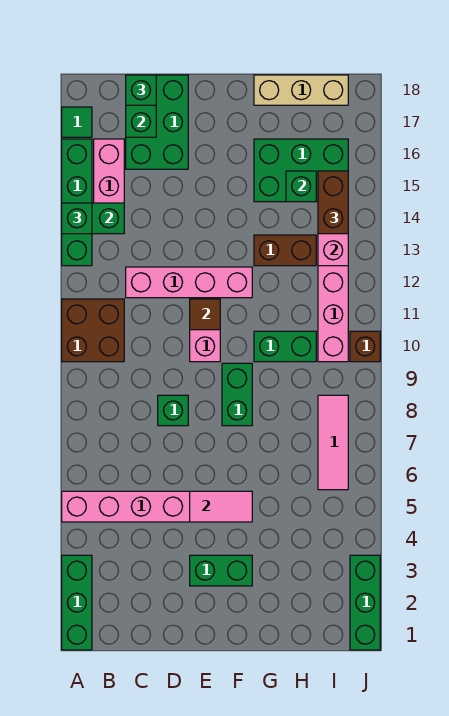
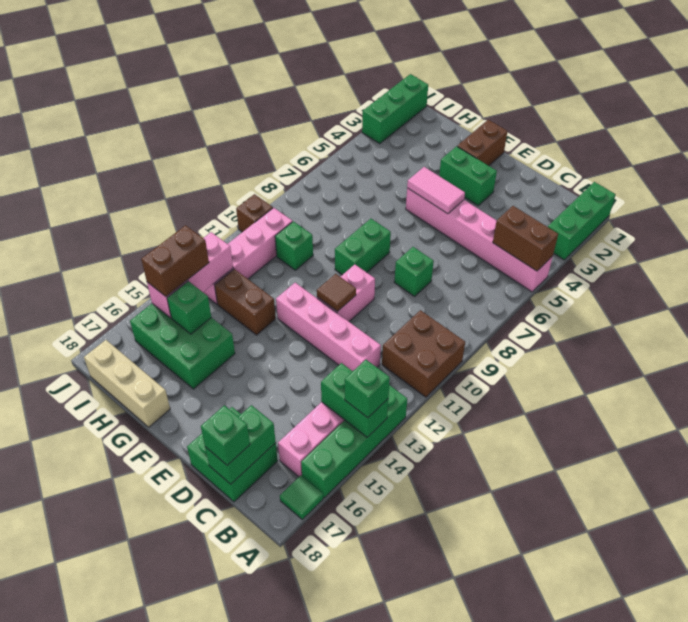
none -> brown 1x2 brick [493,206,558,271]
green 2x3 brick [126,75,188,169] -> green 2x2 brick [187,407,278,502]
none -> brown 1x2 brick [457,120,508,166]
green 1x2 brick [254,331,316,362] -> green 1x1 brick [275,221,313,270]
pink 1x3 tile [318,395,348,490] -> none

